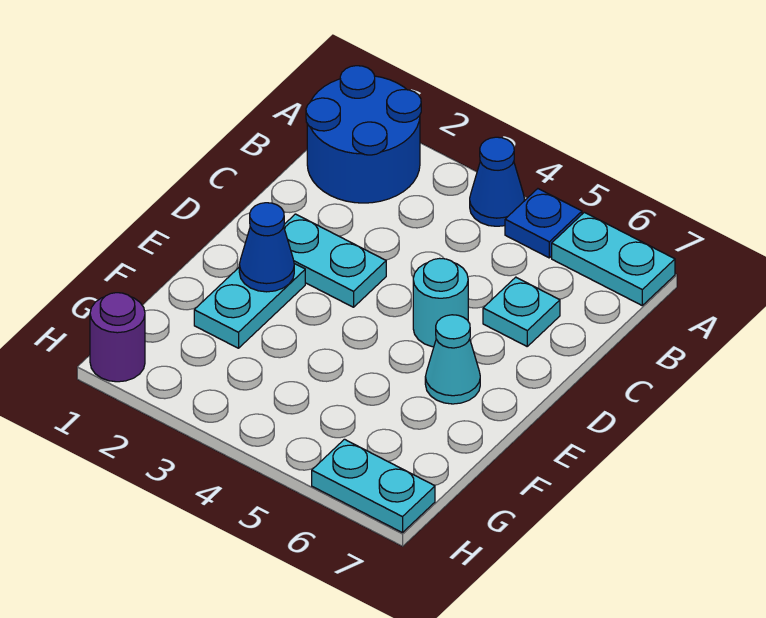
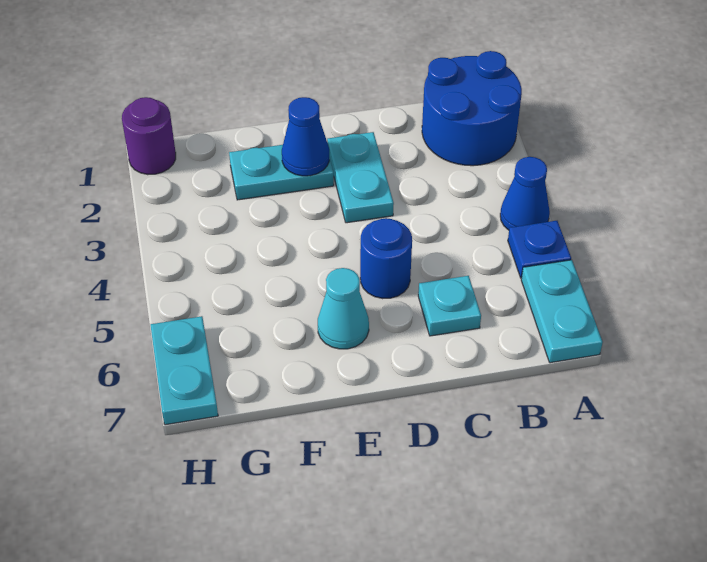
cyan 1x1 round brick [413,258,468,347] -> blue 1x1 round brick [360,218,412,299]

